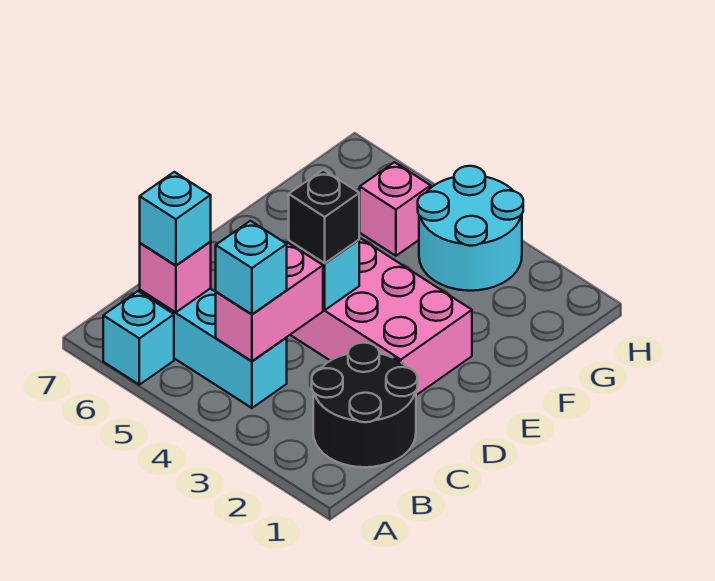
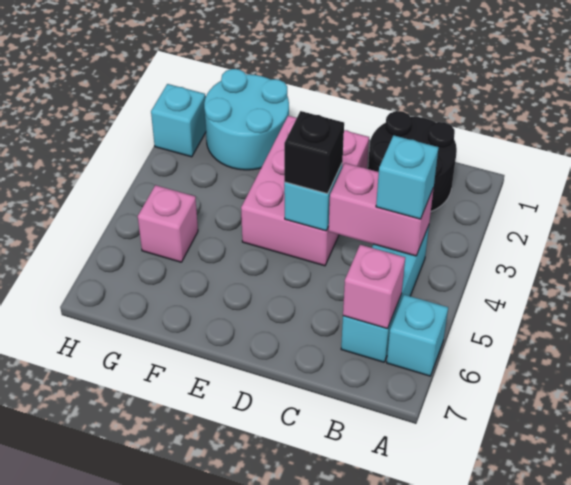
cyan 1x1 brick [140,172,211,265] -> cyan 1x1 brick moved to [151,84,206,157]
cyan 2x2 round brick [418,166,523,291] -> cyan 2x2 round brick moved to [204,69,289,170]

